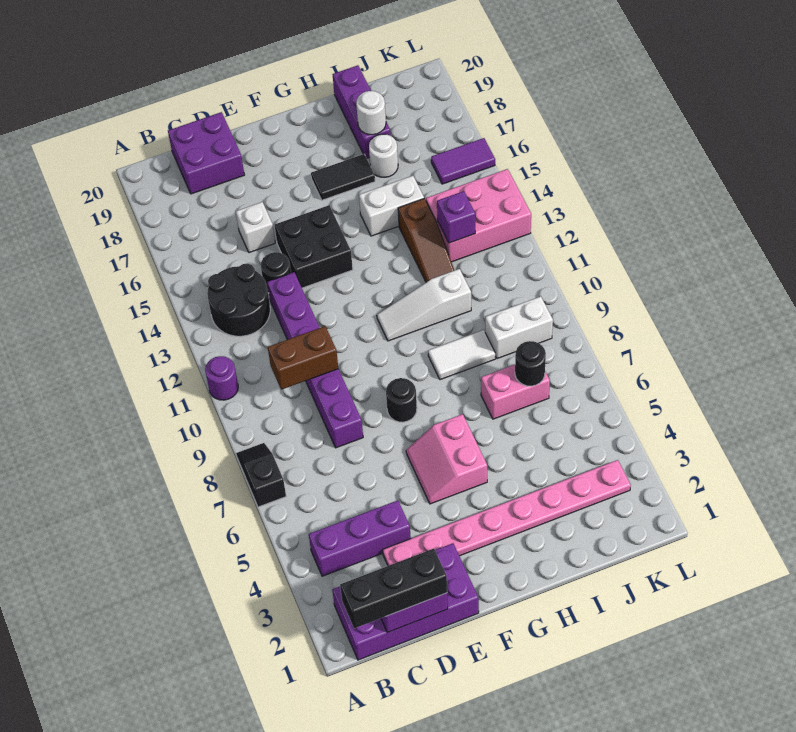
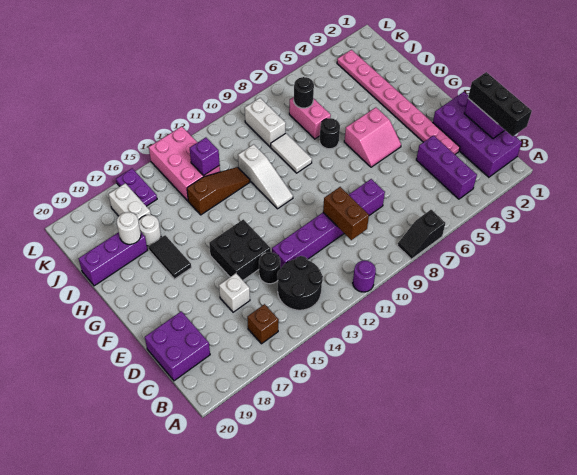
none -> brown 1x1 brick [247,304,279,344]
black 1x1 round brick [386,378,417,422] -> black 1x1 round brick moved to [320,118,340,149]
white 1x2 brick [359,176,424,236] -> white 1x2 brick moved to [108,183,151,221]
purple 1x2 tile [431,138,495,184] -> purple 1x2 plate [116,169,157,206]

